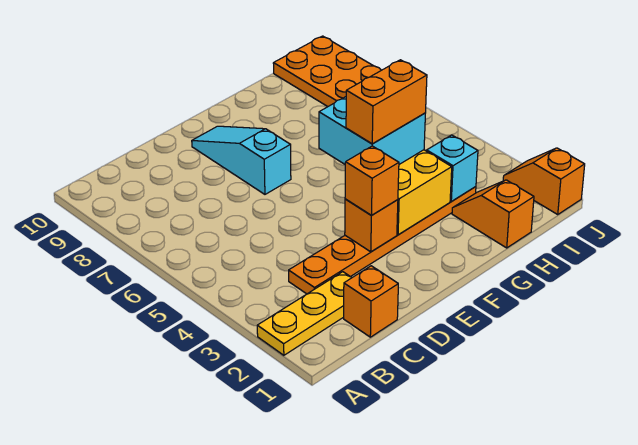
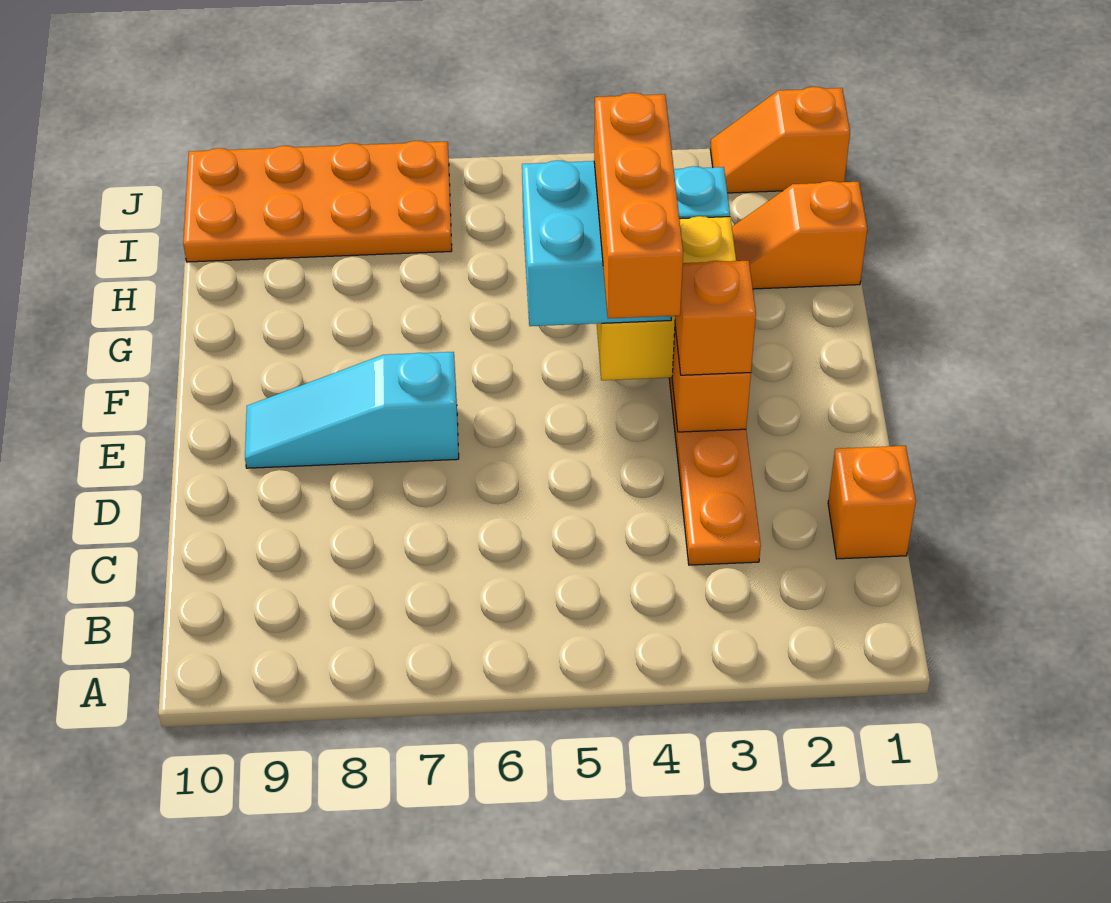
yellow 1x3 plate [257,272,352,355] -> none
orange 1x2 brick [346,60,427,144] -> orange 1x3 brick [594,93,683,319]

